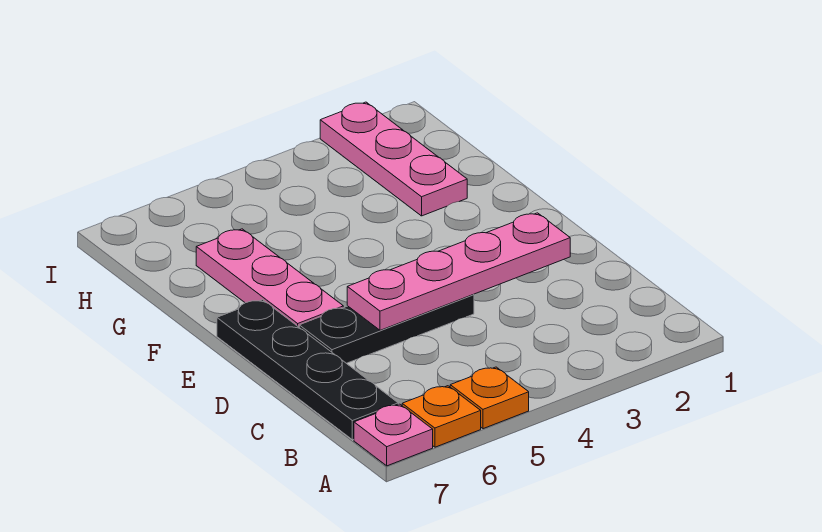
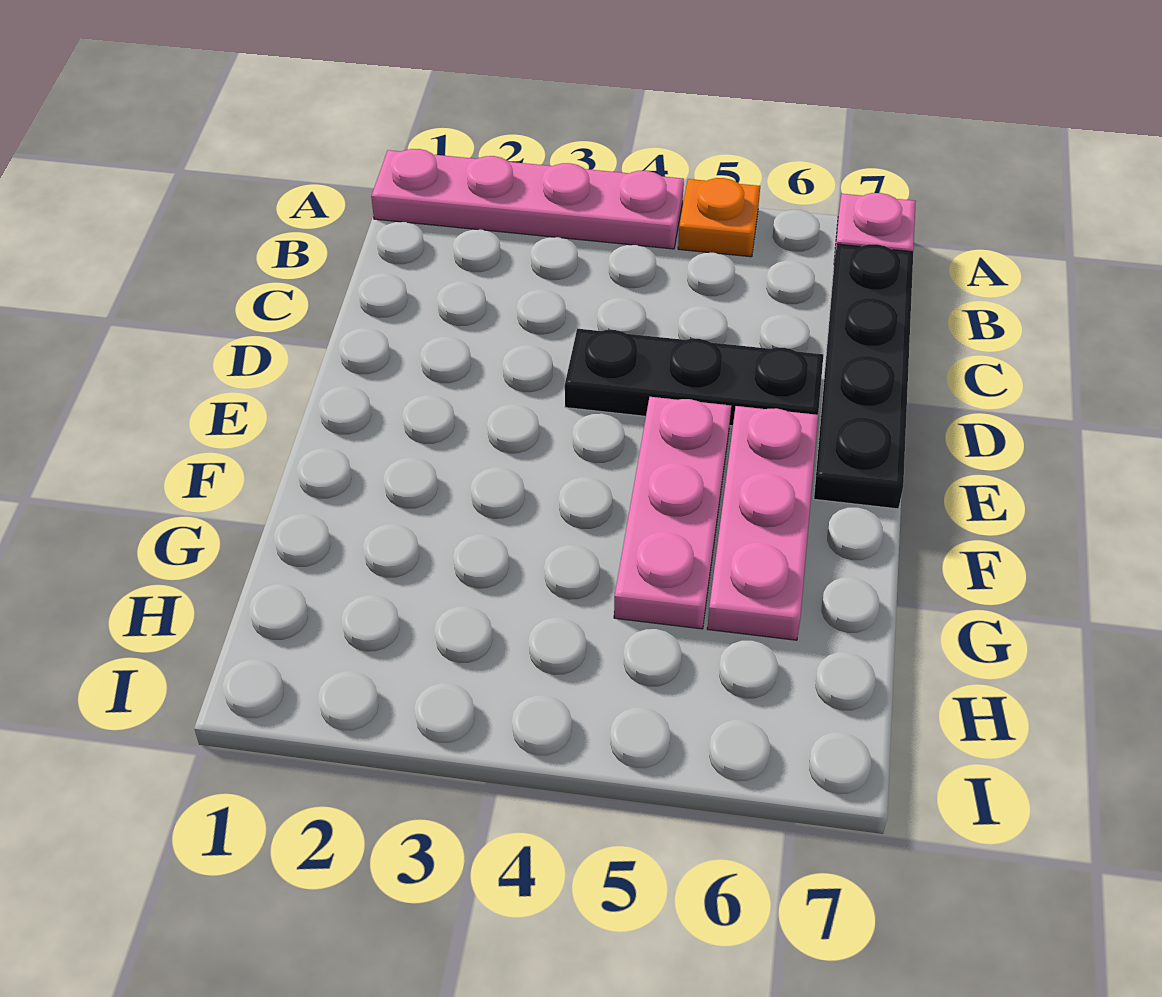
orange 1x1 plate [402,386,481,447] -> none
pink 1x4 plate [347,213,570,330] -> pink 1x4 plate moved to [371,149,684,249]
pink 1x3 plate [320,102,467,216] -> pink 1x3 plate moved to [614,397,731,629]

